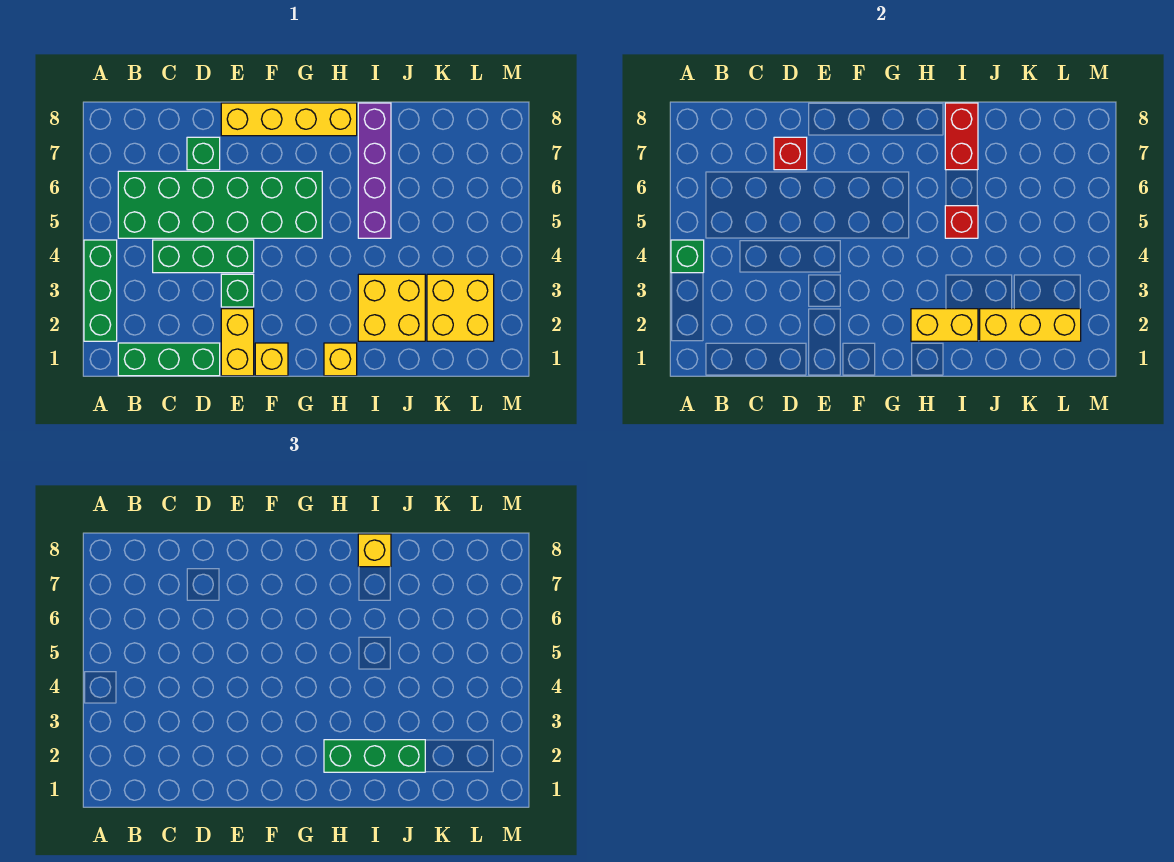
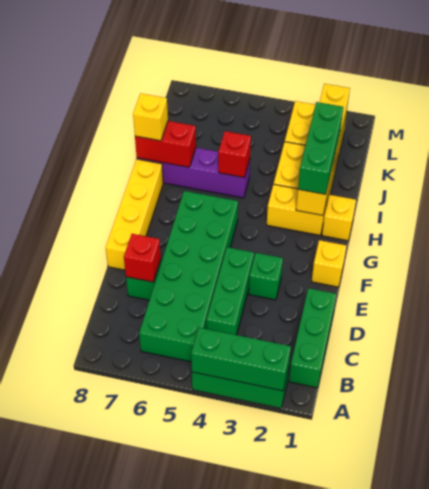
green 1x1 brick [671,240,704,273] -> green 1x3 brick [191,328,291,391]
yellow 1x2 brick [221,309,254,376] -> yellow 1x2 brick moved to [267,184,328,235]

